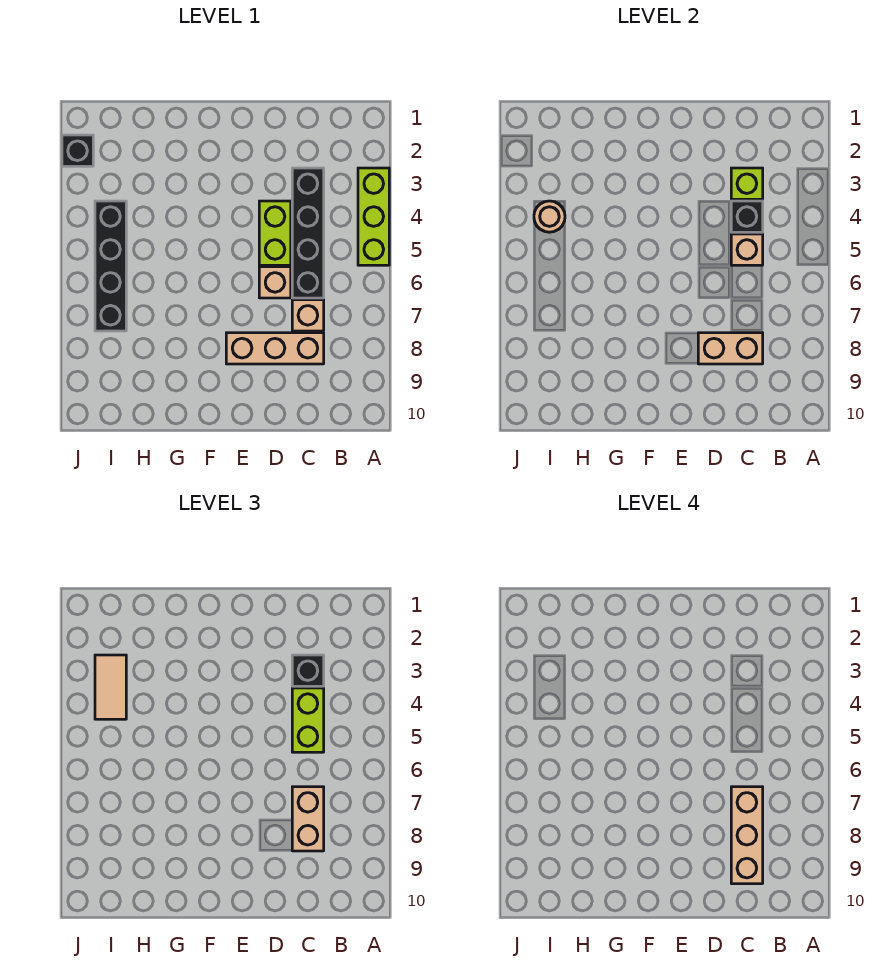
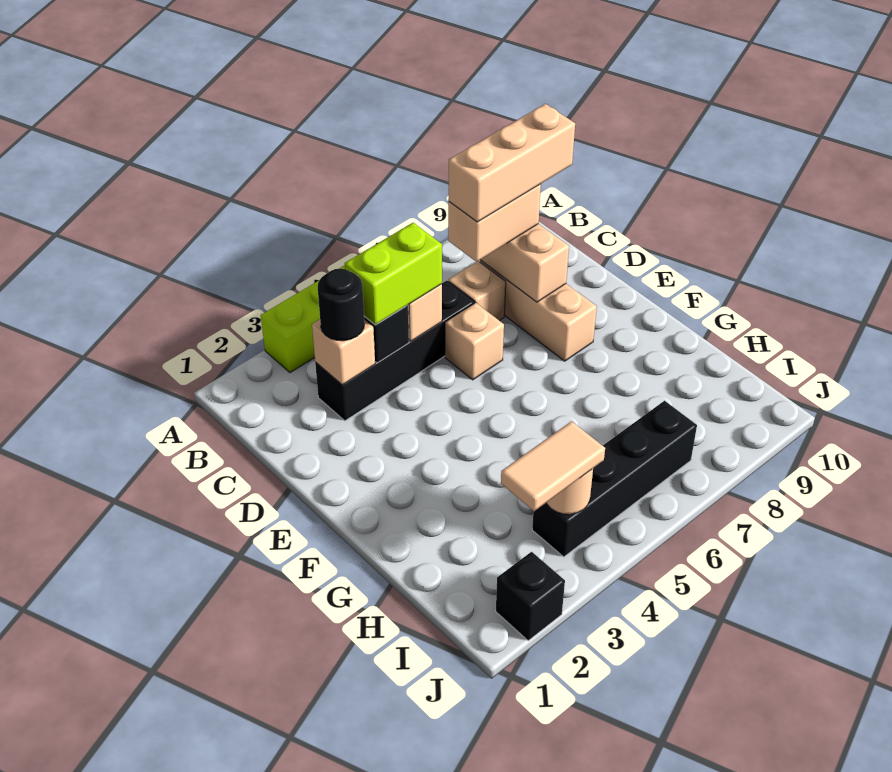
lime 1x1 brick [731,168,763,199] -> tan 1x1 brick [312,319,375,385]
black 1x1 brick [292,655,324,686] -> black 1x1 round brick [318,269,364,341]
lime 1x2 brick [259,201,291,265] -> none

